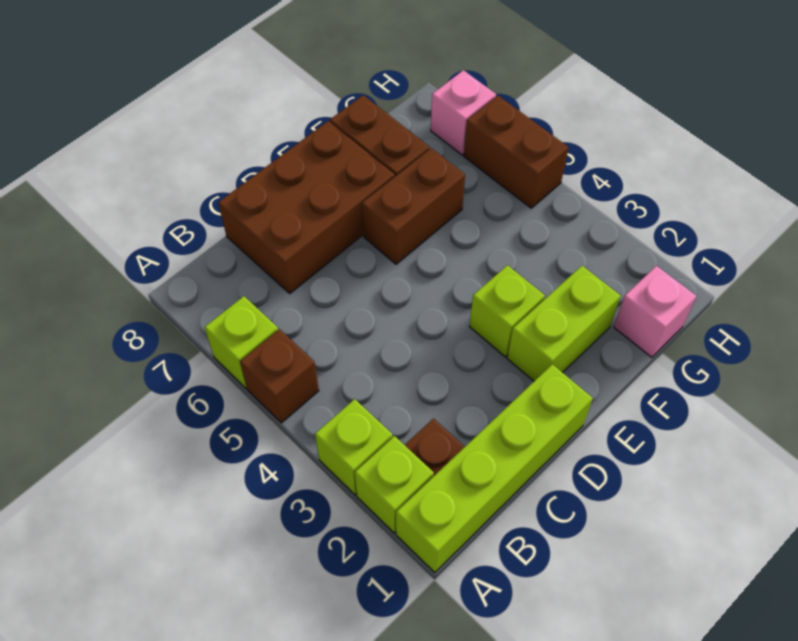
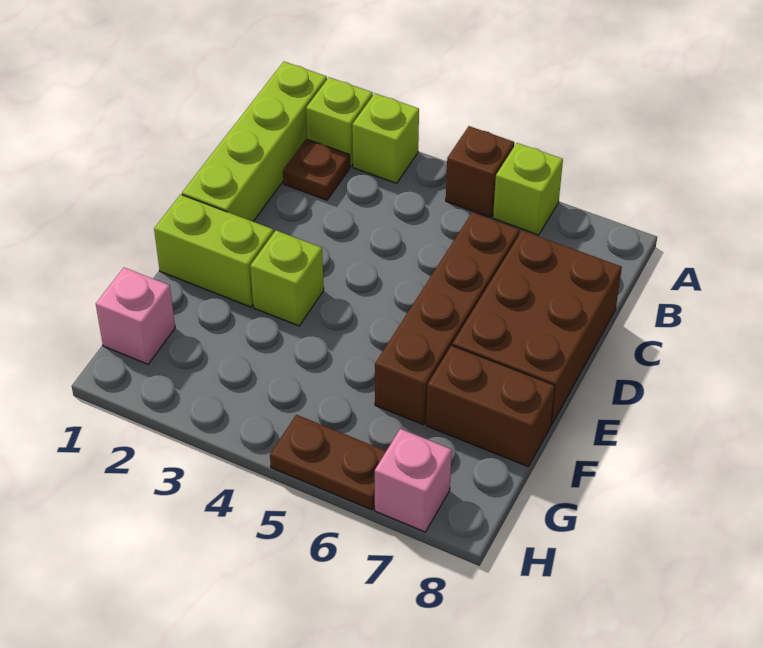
lime 1x2 brick [507,266,621,381] -> lime 1x2 brick turned to [154,194,274,307]
brown 1x2 brick [362,148,465,264] -> brown 1x4 brick [375,212,520,425]
brown 1x2 brick [464,96,569,208] -> brown 1x2 plate [270,415,386,510]

